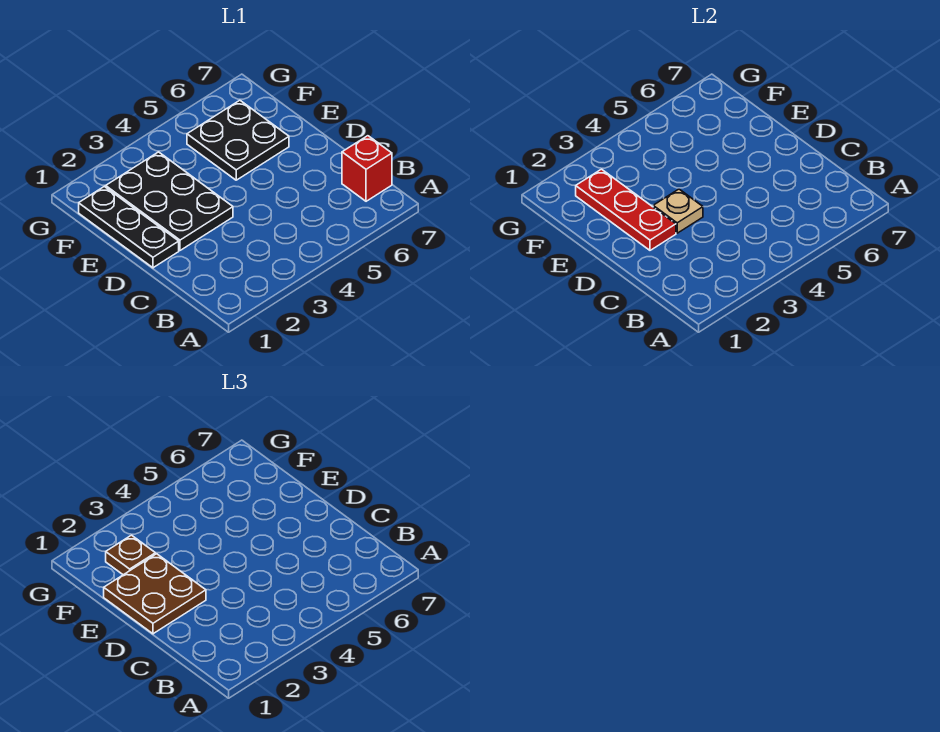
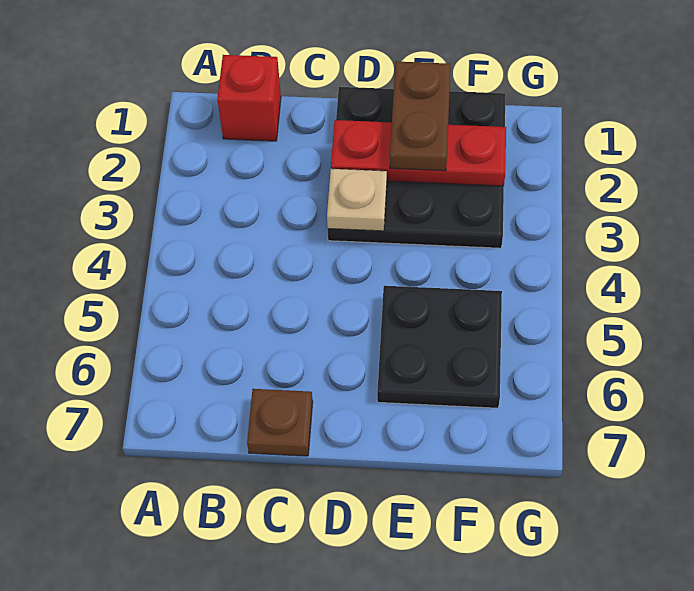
red 1x1 brick [342,136,392,201] -> red 1x1 brick moved to [217,55,281,141]
brown 2x2 plate [104,554,206,634] -> brown 1x2 plate [390,62,450,171]
brown 1x1 plate [106,535,155,575] -> brown 1x1 plate moved to [247,389,313,456]

